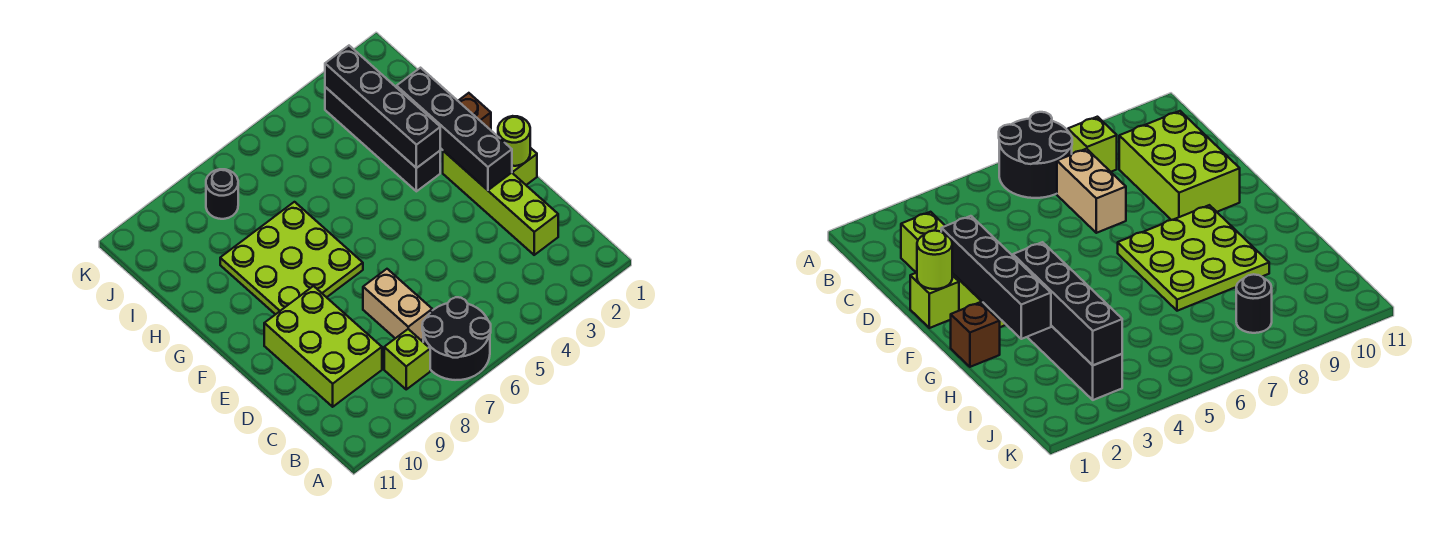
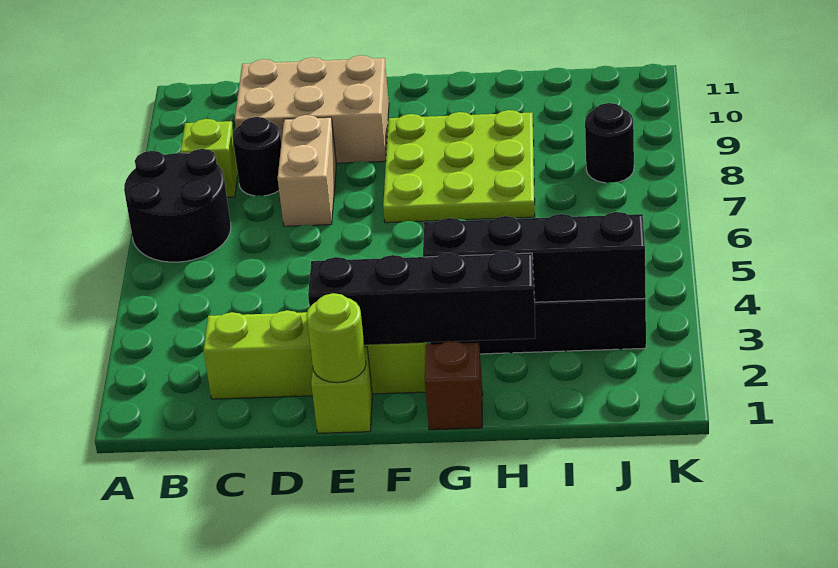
tan 1x2 brick [363,269,432,340] -> tan 1x2 brick turned to [278,115,337,226]
none -> black 1x1 round brick [233,117,281,196]
lime 2x3 brick [264,286,382,407] -> tan 2x3 brick [235,55,389,163]

